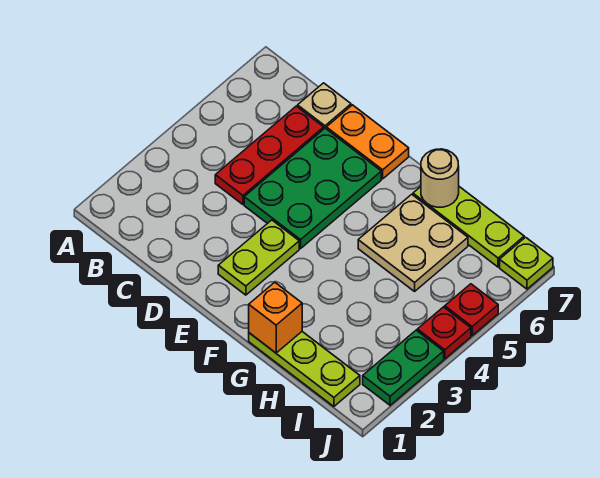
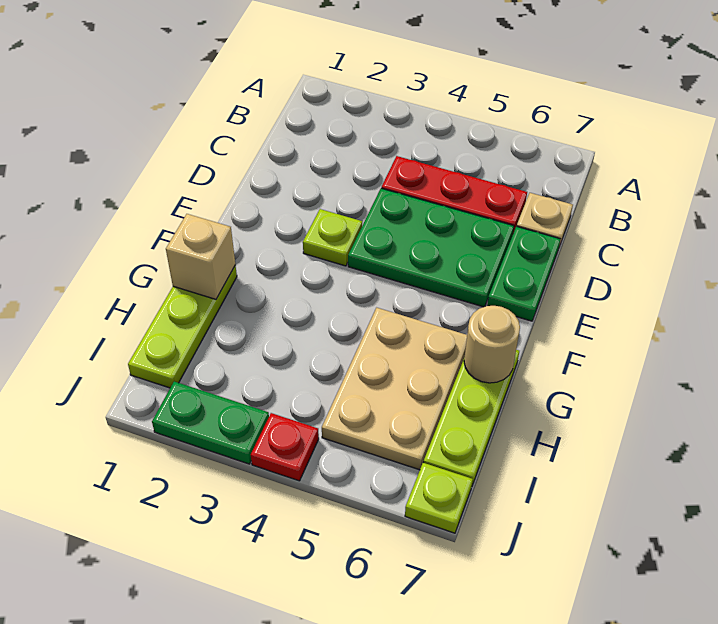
orange 1x2 plate [326,105,409,179] -> green 1x2 plate [487,226,560,321]
lime 1x2 plate [218,220,299,295] -> lime 1x1 plate [303,209,362,266]
orange 1x1 brick [249,282,302,353] -> tan 1x1 brick [166,214,235,299]
tan 2x2 plate [358,194,468,291] -> tan 2x3 plate [322,308,467,470]
red 1x1 plate [445,284,498,335] -> none

